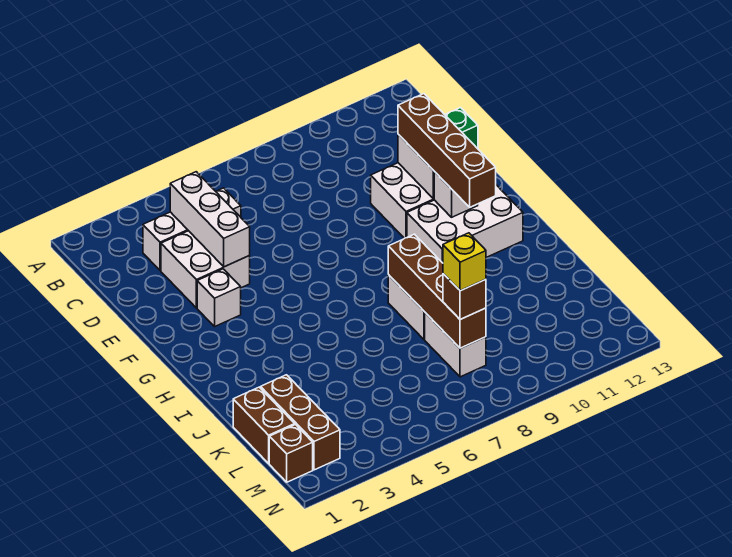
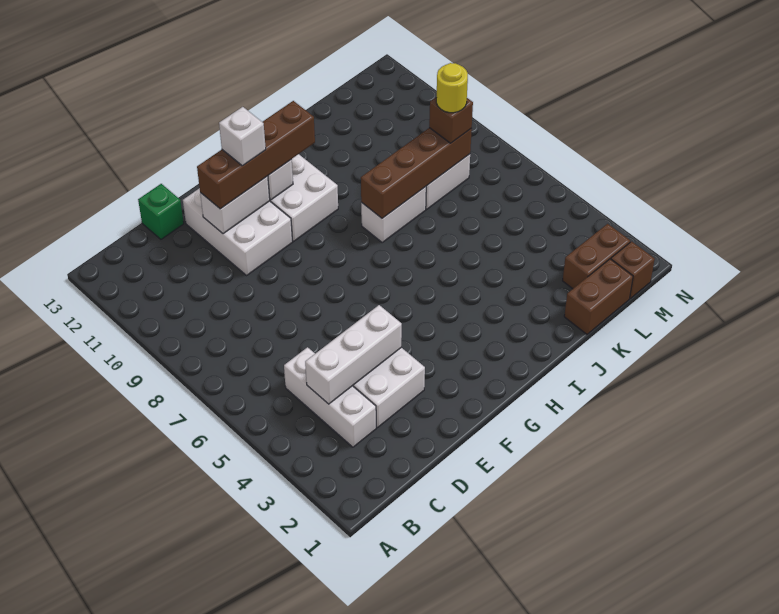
white 1x1 brick [197,269,241,326] -> white 1x1 brick moved to [219,107,266,166]
brown 1x3 brick [261,375,340,470] -> brown 1x2 brick [563,224,630,289]
yellow 1x1 brick [443,233,486,291] -> yellow 1x1 round brick [436,63,468,113]

